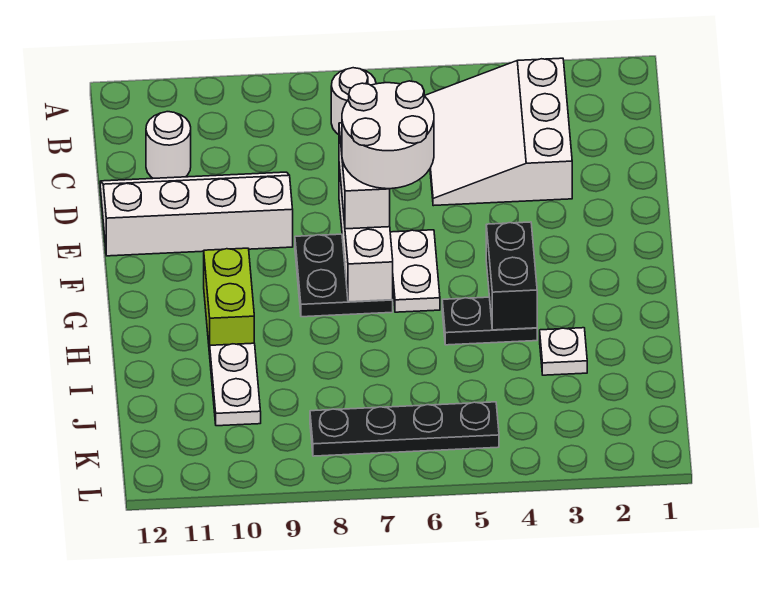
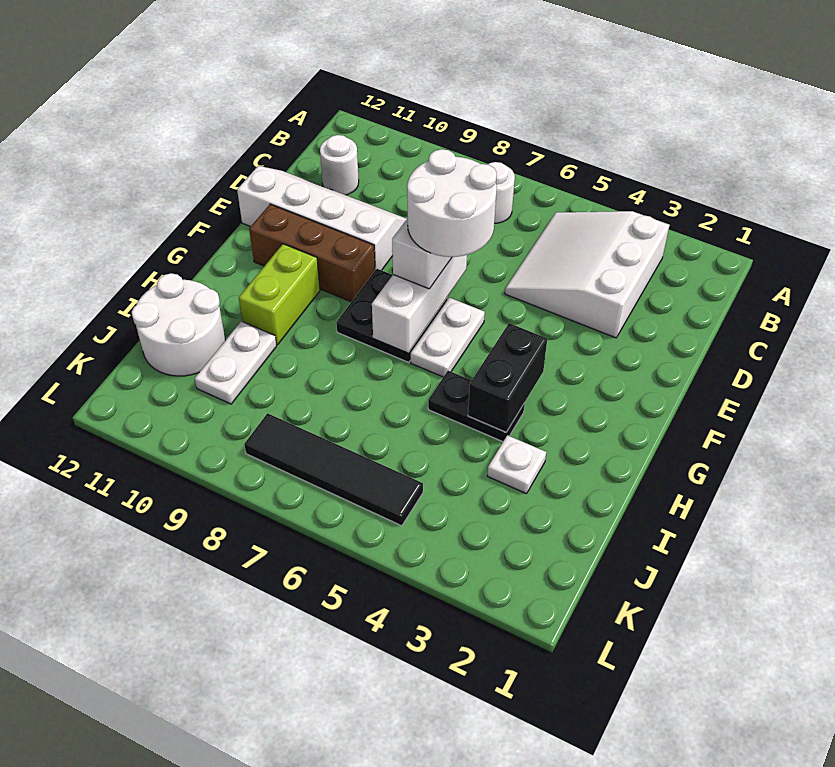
none -> brown 1x3 brick [249,204,375,302]
none -> white 2x2 round brick [132,273,225,376]
black 1x4 plate [310,402,499,456] -> black 1x4 tile [244,413,423,526]

